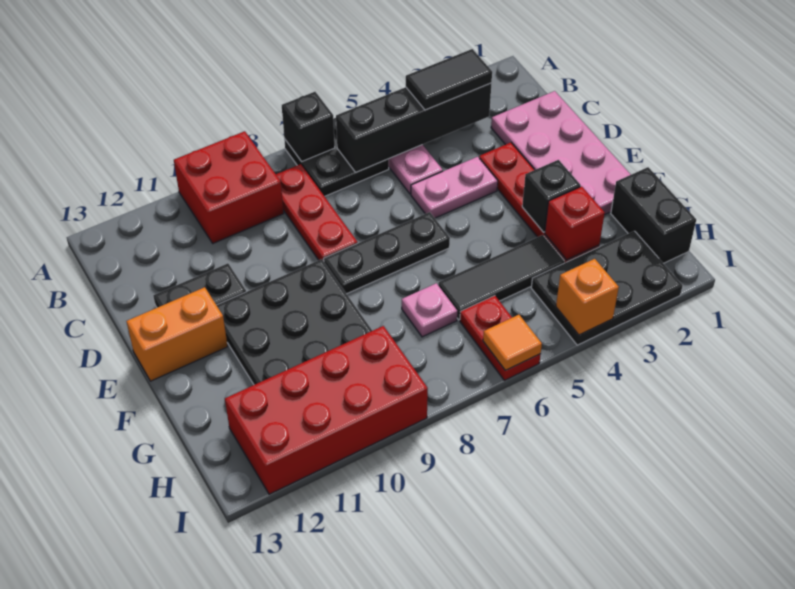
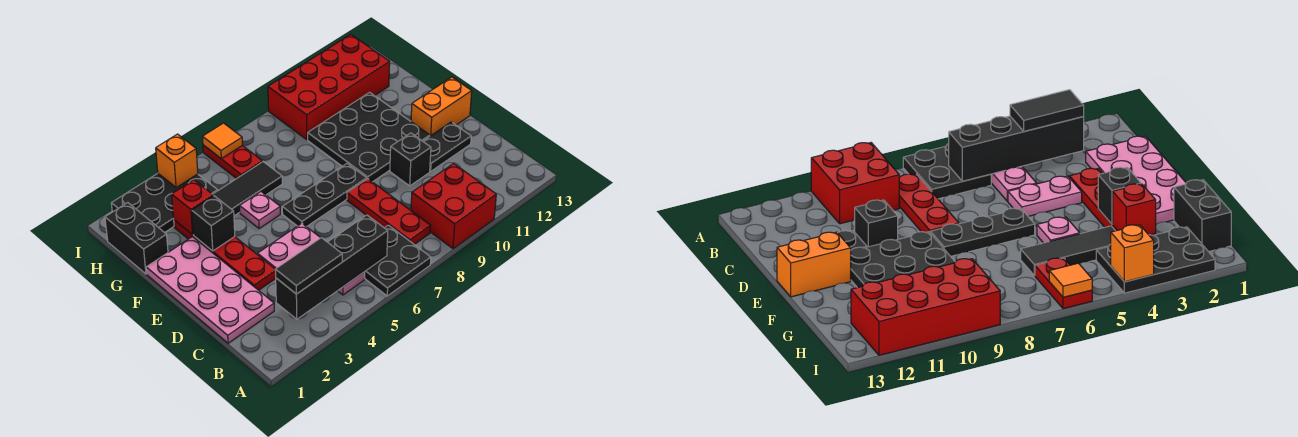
black 1x1 brick [282,92,335,162] -> black 1x1 brick moved to [390,133,431,186]
pink 1x1 plate [402,283,457,337] -> pink 1x1 plate moved to [240,192,280,229]

